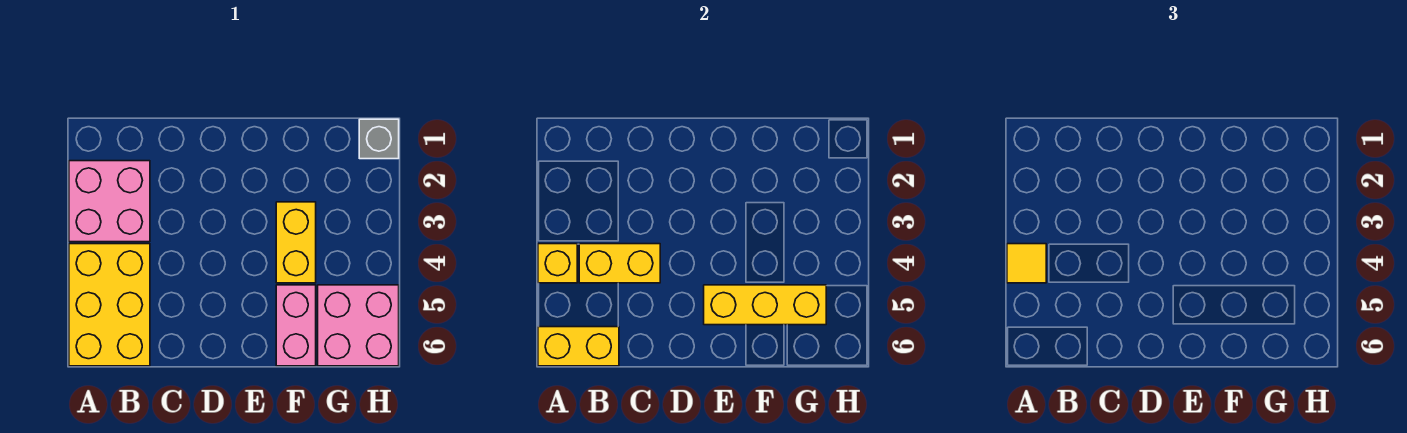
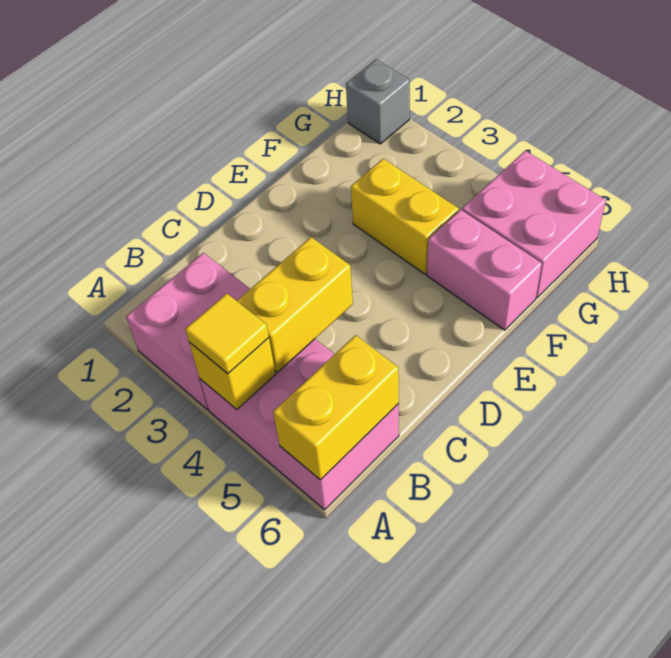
yellow 2x3 brick [69,244,150,366] -> pink 2x3 brick [200,339,399,510]
yellow 1x3 brick [704,285,826,325] -> none

